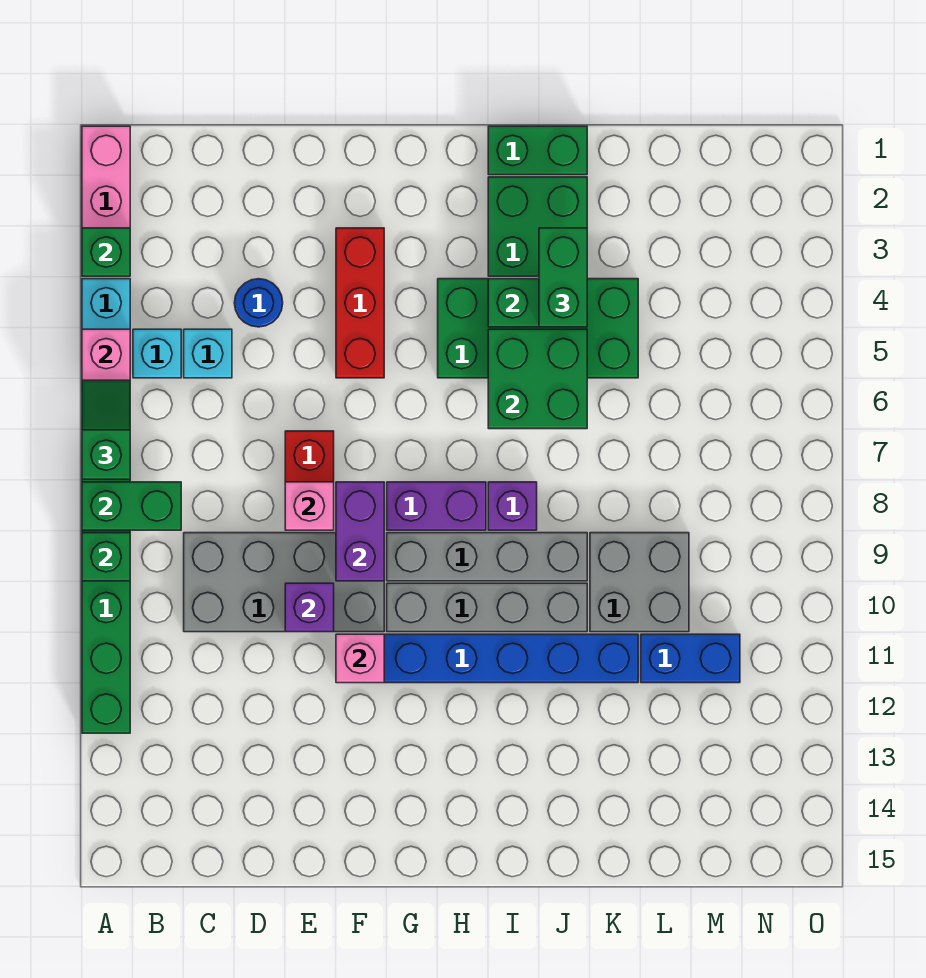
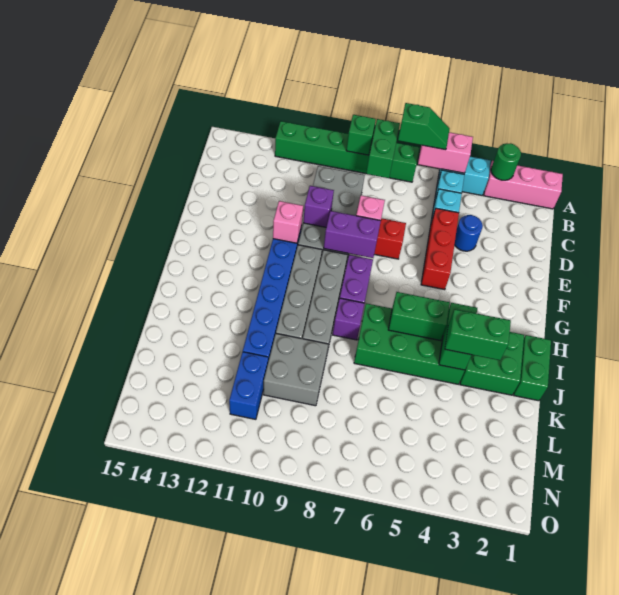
green 1x1 brick [82,228,130,276] -> green 1x1 round brick [491,143,521,180]
red 1x3 brick [336,228,384,378] -> red 1x3 brick turned to [421,208,459,290]
green 2x4 brick [438,279,638,378] -> green 2x4 brick turned to [354,303,465,384]
green 2x2 brick [488,329,587,429] -> green 1x2 brick [388,292,450,341]

